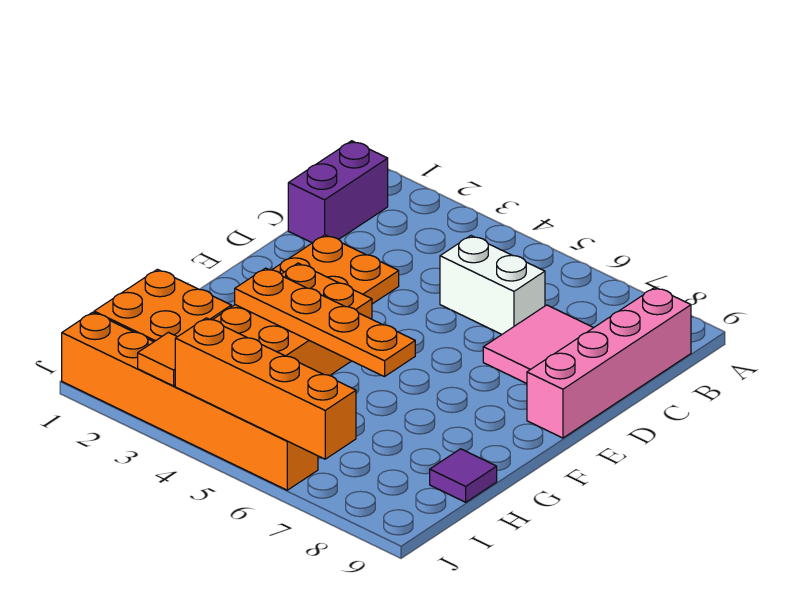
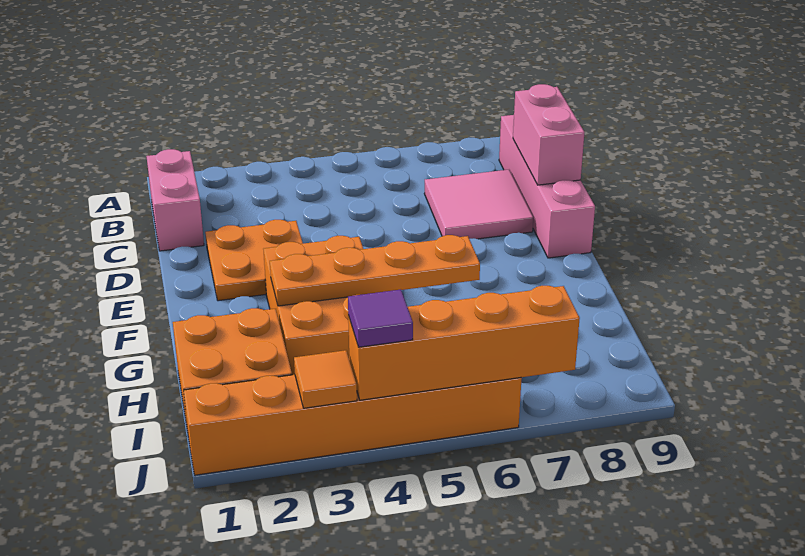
purple 1x2 brick [288,141,388,243] -> pink 1x2 brick [146,149,204,251]
white 1x2 brick [440,236,545,334] -> none
none -> pink 1x2 brick [513,84,585,185]
purple 1x1 tile [430,449,497,502] -> purple 1x1 tile moved to [348,290,413,347]

